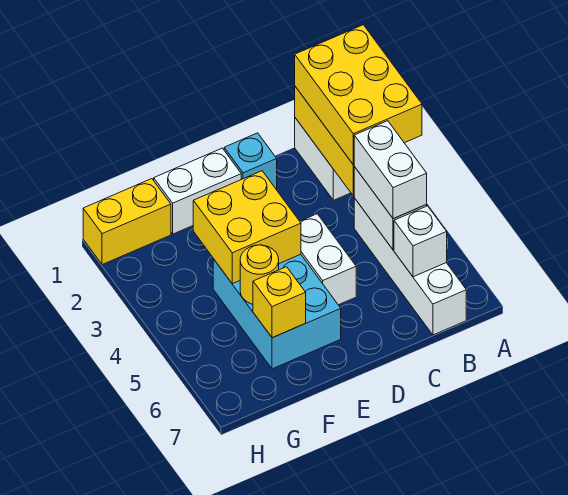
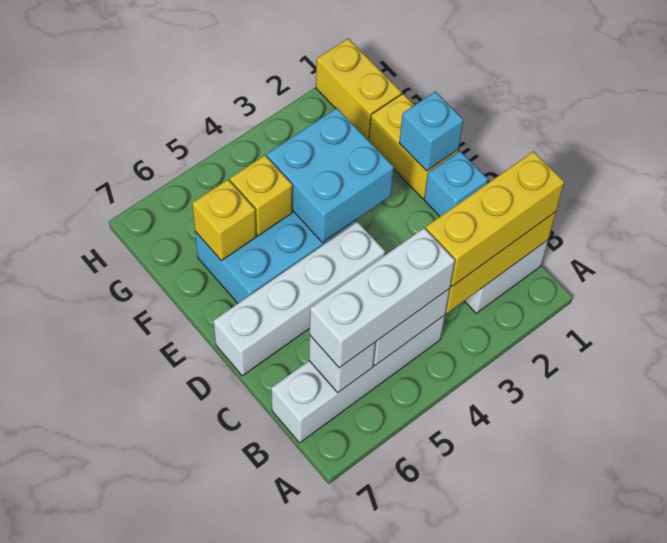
yellow 2x3 brick [295,25,422,165] -> yellow 1x3 brick [426,151,564,287]
white 1x2 brick [354,121,427,219] -> white 1x3 brick [310,228,455,368]
white 1x2 brick [300,214,356,305] -> white 1x4 brick [214,222,385,376]
white 1x2 brick [154,148,241,234] -> yellow 1x2 brick [369,94,459,199]
none -> cyan 1x1 brick [399,91,463,171]
yellow 2x2 brick [193,171,301,284] -> cyan 2x2 brick [267,108,394,243]
yellow 1x1 round brick [240,245,279,304] -> yellow 1x1 brick [230,155,292,236]

